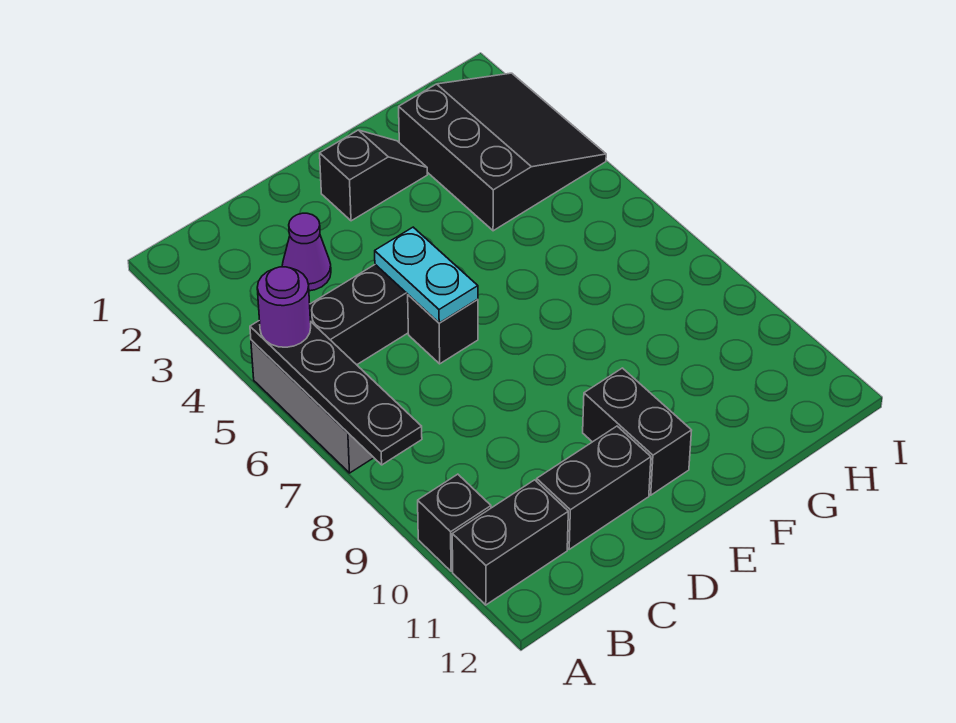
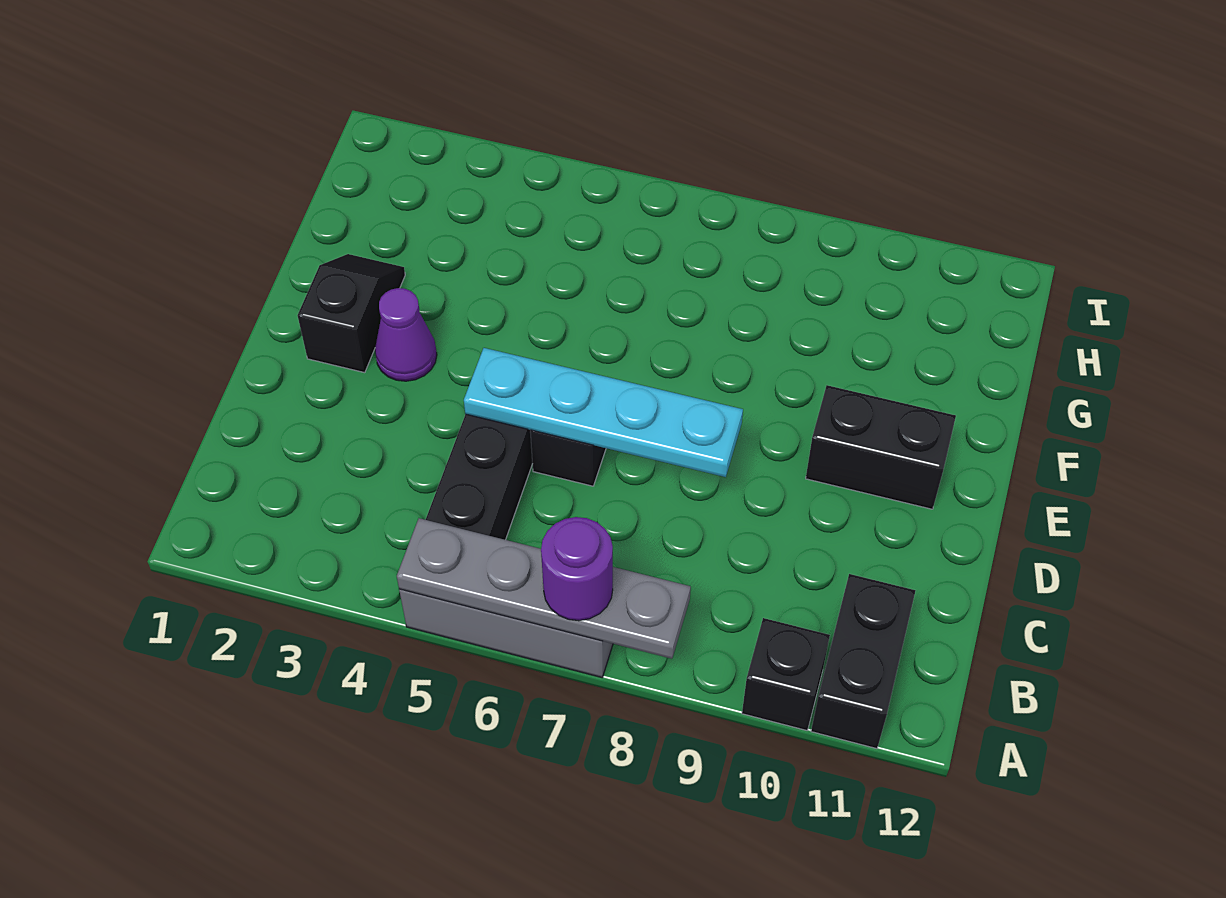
black 1x4 plate [250,321,422,465] -> grey 1x4 plate [397,518,691,659]
purple 1x1 round brick [257,267,311,347] -> purple 1x1 round brick moved to [541,517,613,621]
purple 1x1 cone [282,213,331,291] -> purple 1x1 cone moved to [375,288,437,381]
black 1x2 brick [537,426,651,549] -> none
cyan 1x2 plate [375,227,478,323] -> cyan 1x4 plate [464,348,743,477]
black 3x3 slope [399,73,606,231] -> none

